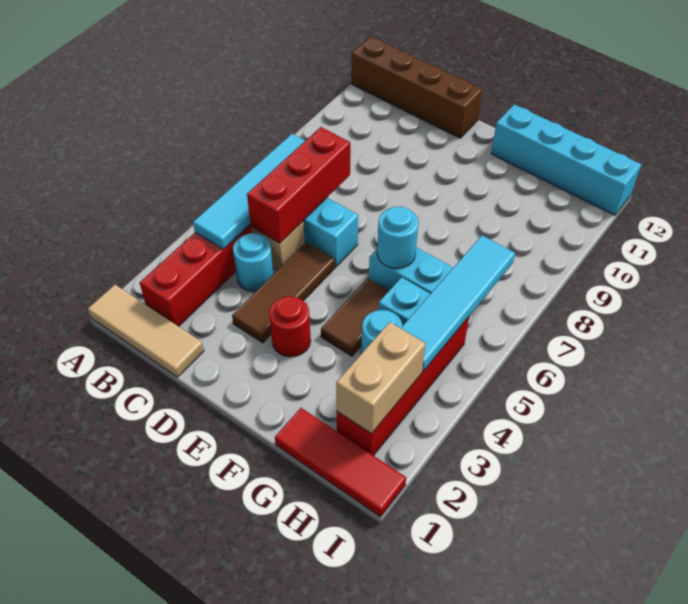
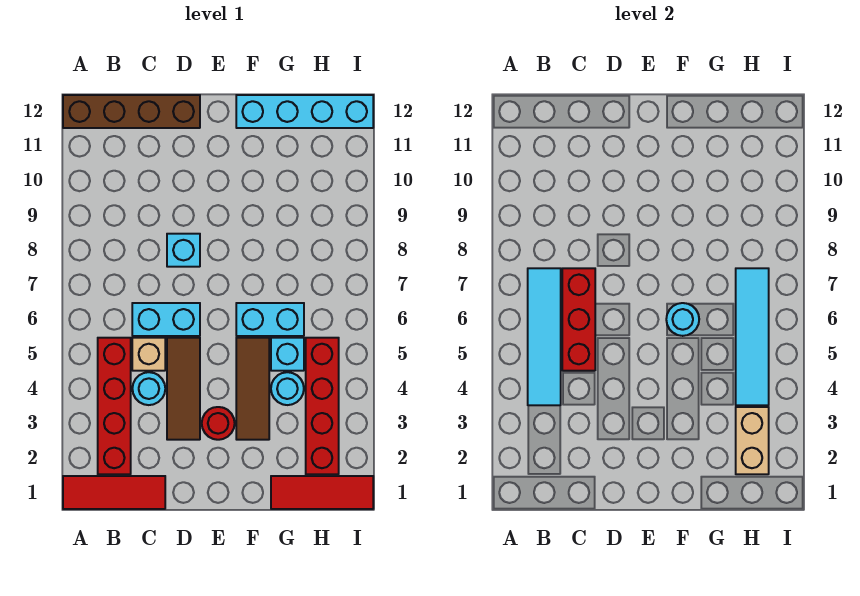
tan 1x3 tile [88,285,204,377] -> red 1x3 tile [63,476,165,509]
none -> cyan 1x1 brick [167,234,200,267]
brown 1x2 tile [321,278,389,356] -> brown 1x3 tile [236,338,269,440]

